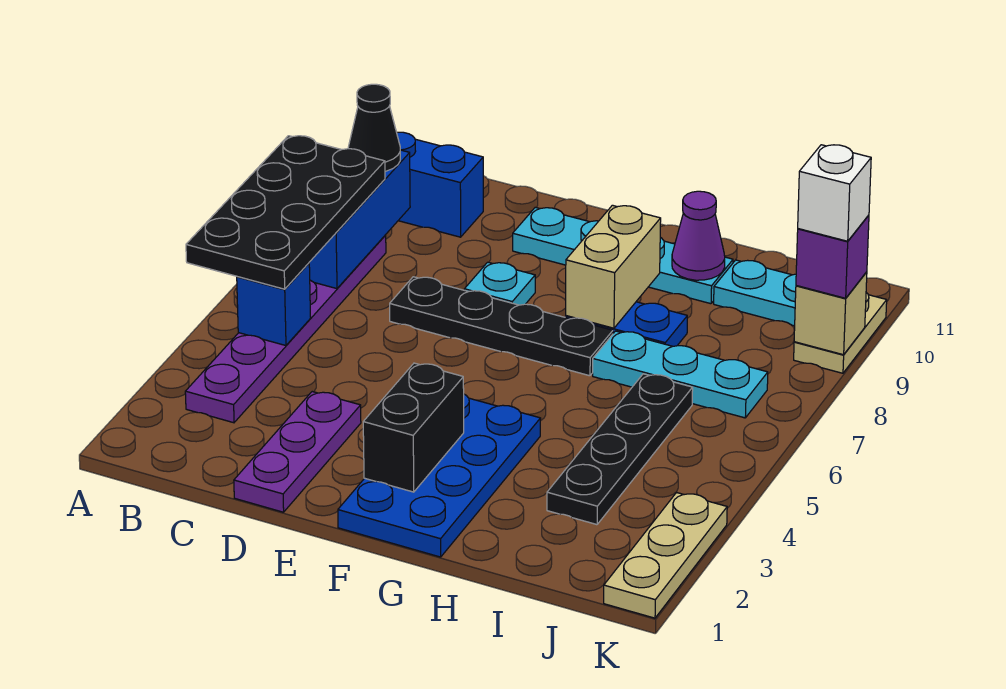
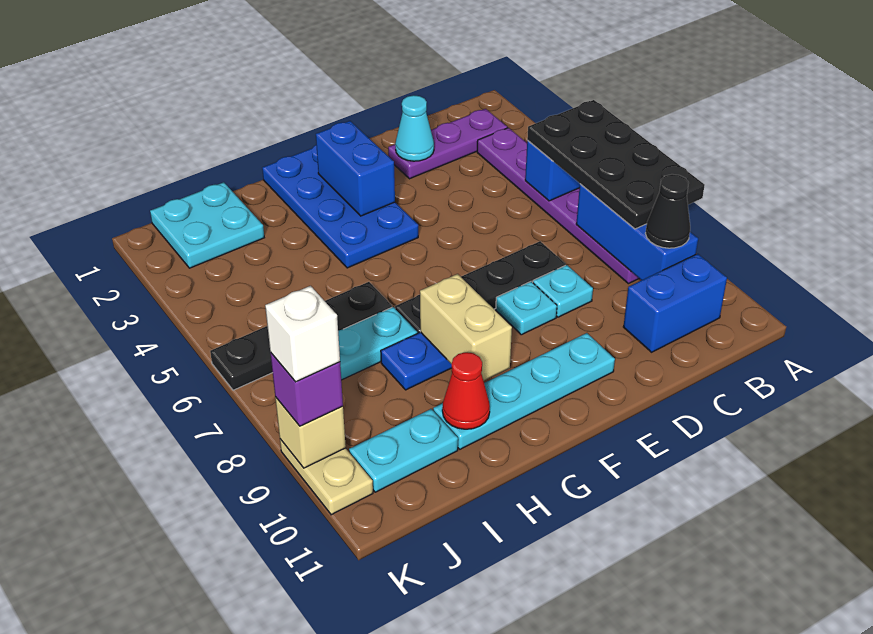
purple 1x3 plate [234,392,361,512] -> purple 1x3 plate turned to [388,109,507,179]
none -> cyan 1x1 cone [395,95,434,161]
none -> cyan 1x1 plate [533,265,593,317]
black 1x2 brick [363,363,464,492] -> blue 1x2 brick [316,121,395,216]
purple 1x1 cone [672,191,725,280] -> red 1x1 cone [442,352,490,429]
none -> cyan 2x2 plate [150,182,264,268]
black 1x4 plate [547,374,693,525] -> black 1x4 plate turned to [210,282,392,390]
tan 1x3 plate [604,493,727,618] -> none

